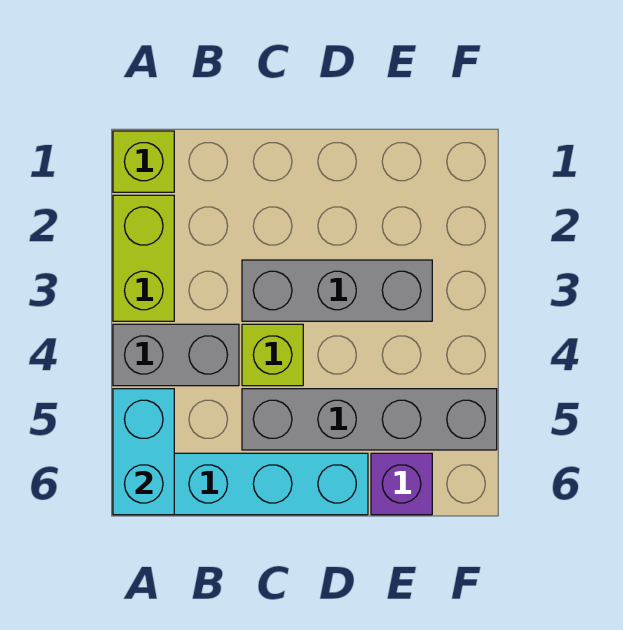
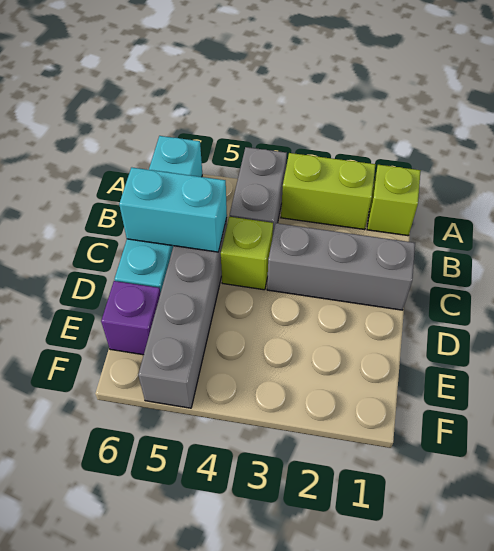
cyan 1x2 brick [113,389,174,515] -> cyan 1x2 brick moved to [119,167,227,252]
grey 1x3 brick [242,260,432,321] -> grey 1x3 brick turned to [267,223,415,310]

